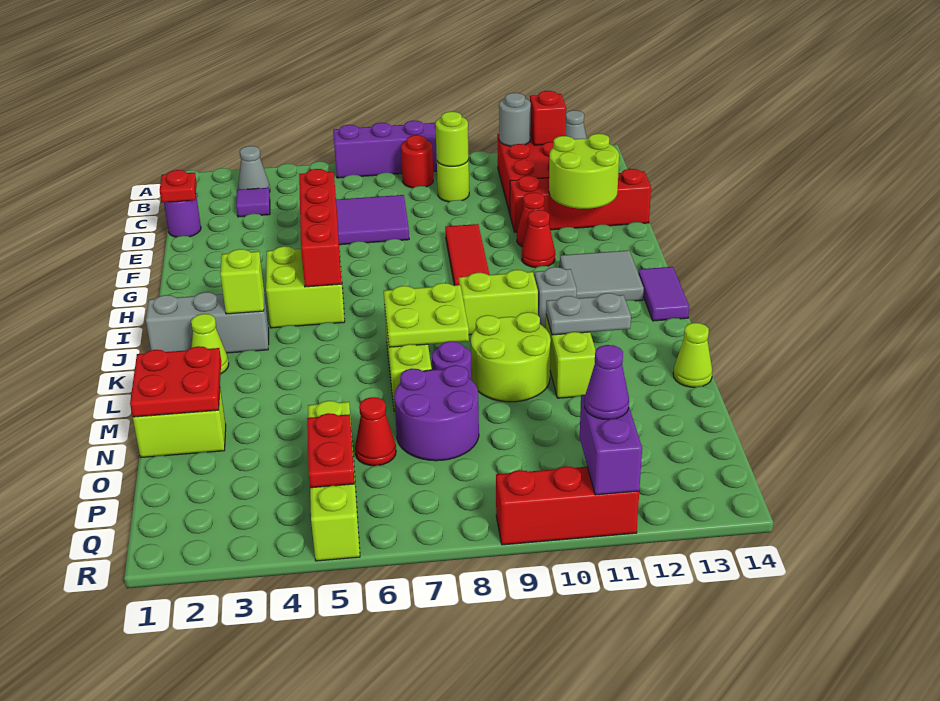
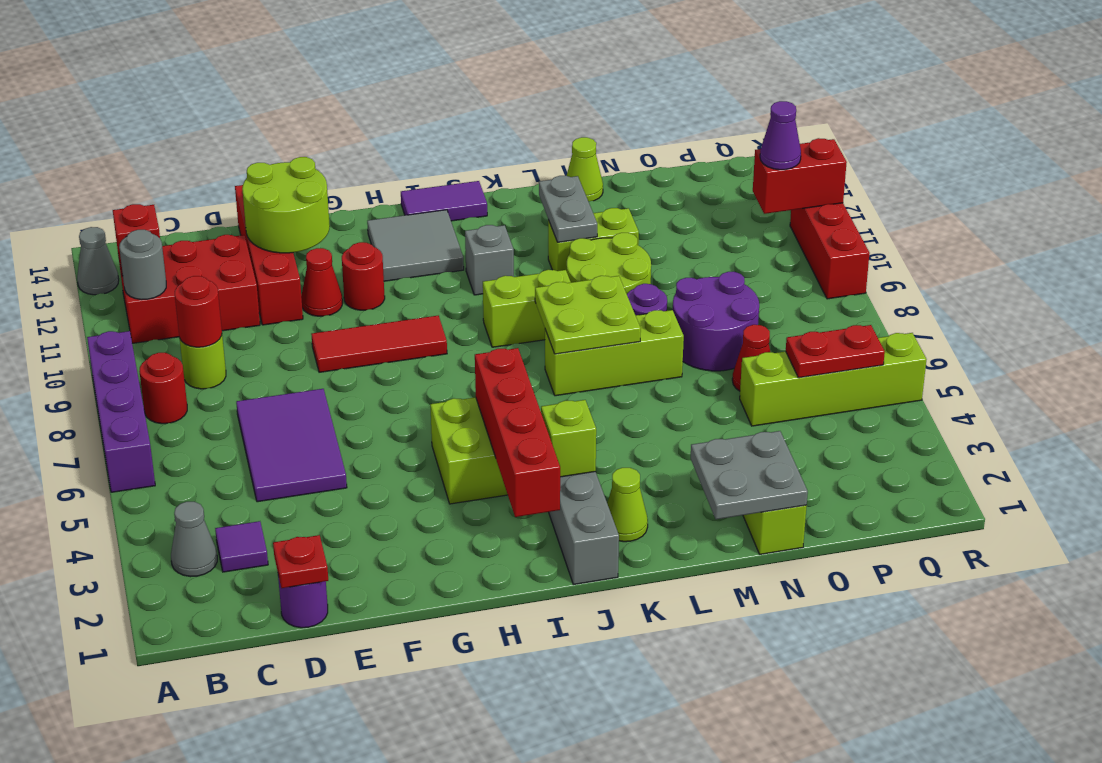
lime 1x1 round brick [435,112,469,166] -> red 1x1 round brick [175,276,222,347]
red 1x4 brick [299,169,342,287] -> red 1x4 brick turned to [475,348,560,517]
red 1x1 cone [522,210,555,268] -> red 1x1 round brick [342,242,385,310]
lime 1x2 brick [459,270,538,335] -> lime 1x2 brick turned to [483,270,571,347]
red 2x2 plate [130,346,221,417] -> grey 2x2 plate [691,431,808,519]
purple 1x2 brick [580,395,642,495] -> red 1x2 brick [753,138,847,214]

